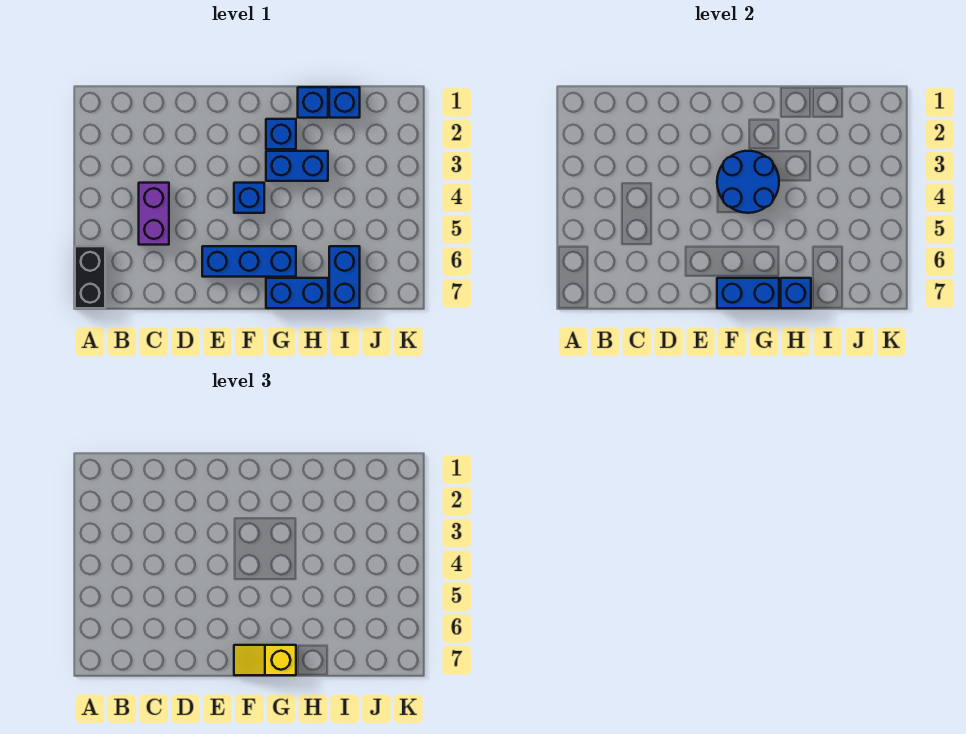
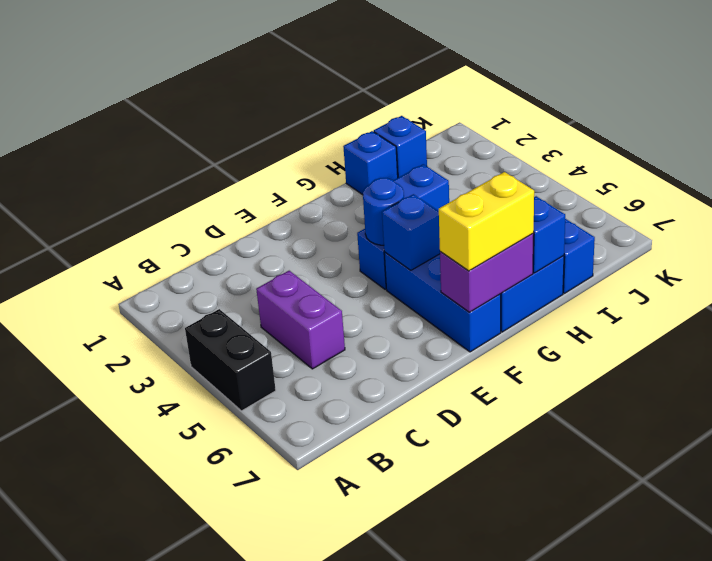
black 1x2 brick [75,246,105,308] -> black 1x2 brick moved to [185,309,276,411]
blue 1x3 brick [202,246,296,277] -> blue 1x3 brick turned to [384,252,501,352]
blue 2x2 round brick [717,151,779,213] -> blue 1x1 round brick [363,178,404,245]
blue 1x2 brick [717,278,779,308] -> purple 1x2 brick [440,234,534,312]
yellow 1x2 slope [234,645,296,675] -> yellow 1x2 brick [439,172,534,271]
blue 1x1 brick [266,119,296,149] -> blue 1x1 brick moved to [382,194,440,270]

